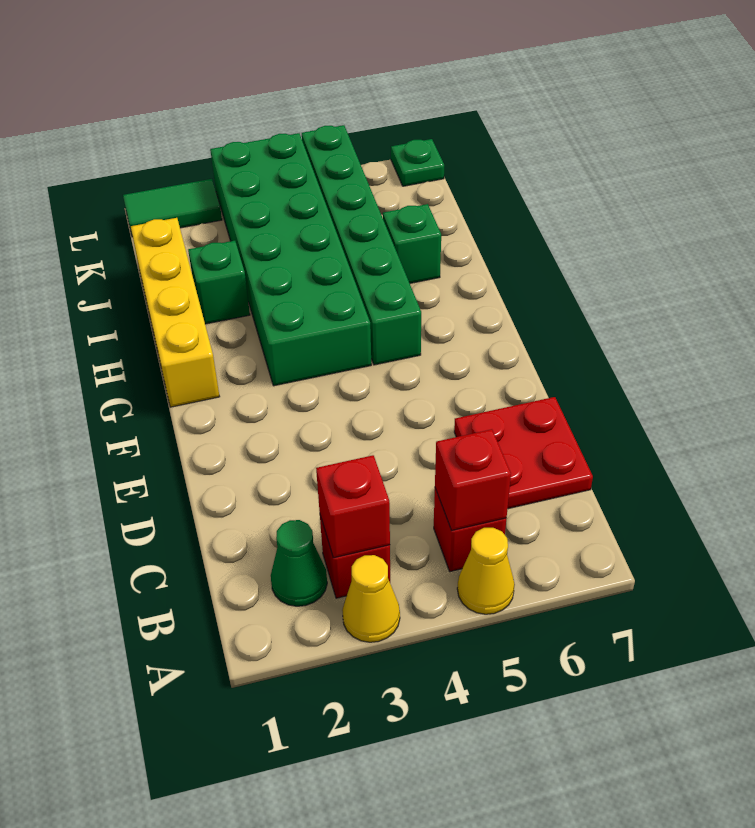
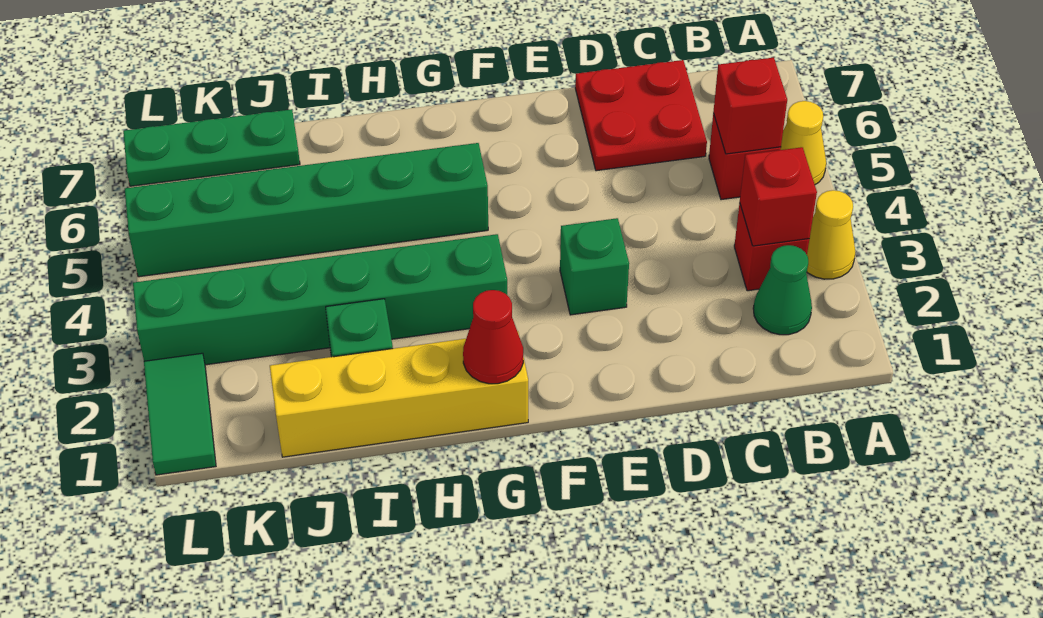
none -> red 1x1 cone [463,290,523,384]
green 2x6 brick [210,133,371,386] -> green 1x6 brick [133,234,507,365]
green 1x1 brick [383,204,441,283] -> green 1x1 brick moved to [560,218,629,315]
green 1x1 plate [391,139,444,186] -> green 1x3 plate [123,109,300,186]

